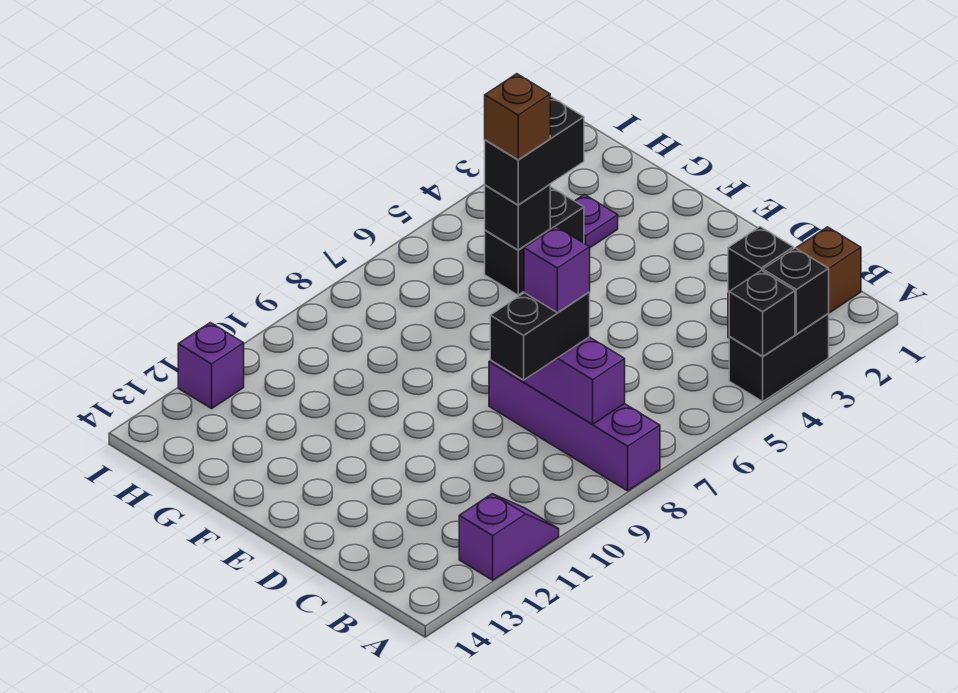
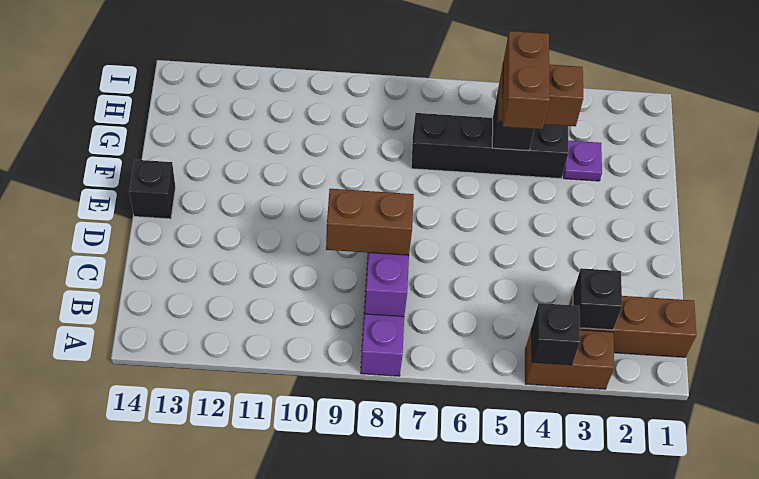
black 1x2 brick [729,313,829,401] -> brown 1x2 brick [525,328,614,389]
black 1x1 brick [763,248,829,334] -> black 1x1 brick moved to [129,160,176,219]
purple 1x2 slope [459,494,559,580] -> none
black 1x2 brick [490,292,590,380] -> brown 1x2 brick [326,189,414,255]
purple 1x1 brick [524,227,590,313] -> none
black 1x2 brick [485,187,584,295] -> black 1x4 brick [411,113,568,179]
black 1x2 brick [485,96,584,205] -> brown 1x2 brick [498,65,583,126]
brown 1x1 brick [485,74,550,160] -> brown 1x2 brick [503,31,550,129]
purple 1x1 brick [178,323,244,409] -> none

